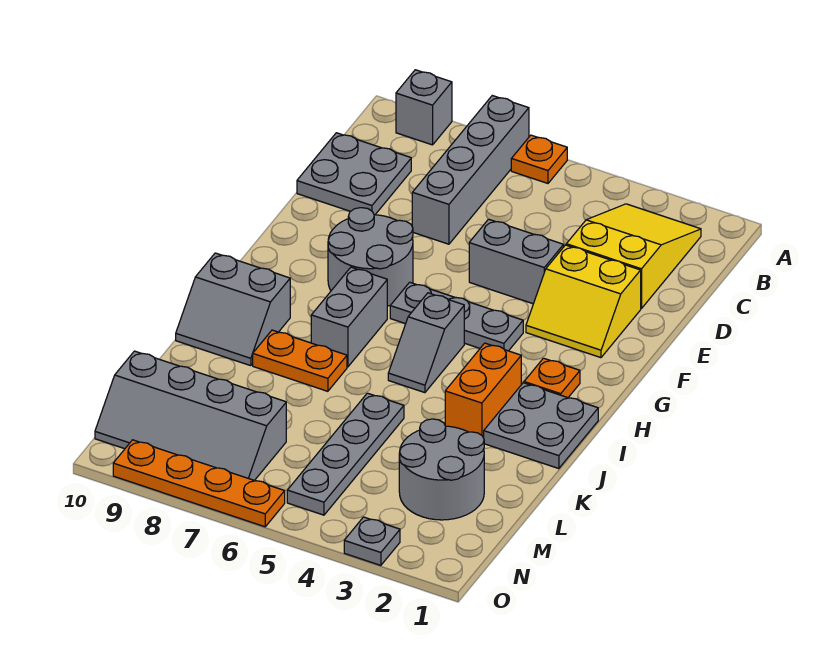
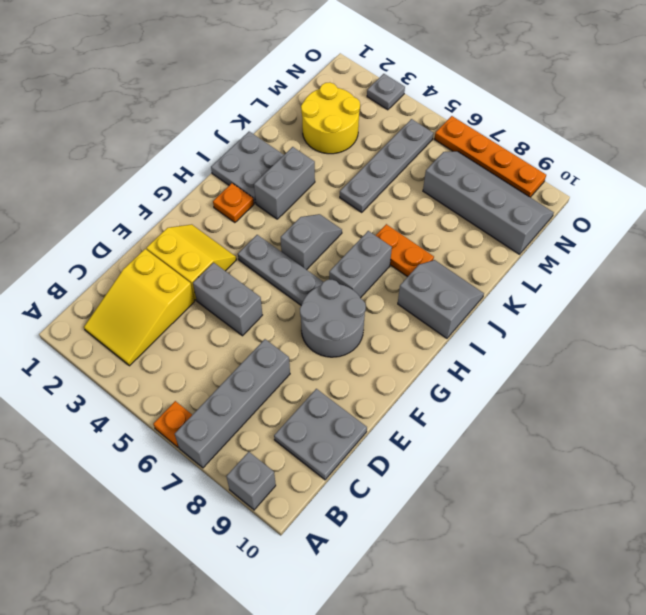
orange 1x2 brick [445,343,521,438] -> grey 1x2 brick [254,147,315,219]
grey 2x2 round brick [399,419,484,520] -> yellow 2x2 round brick [301,82,360,154]

